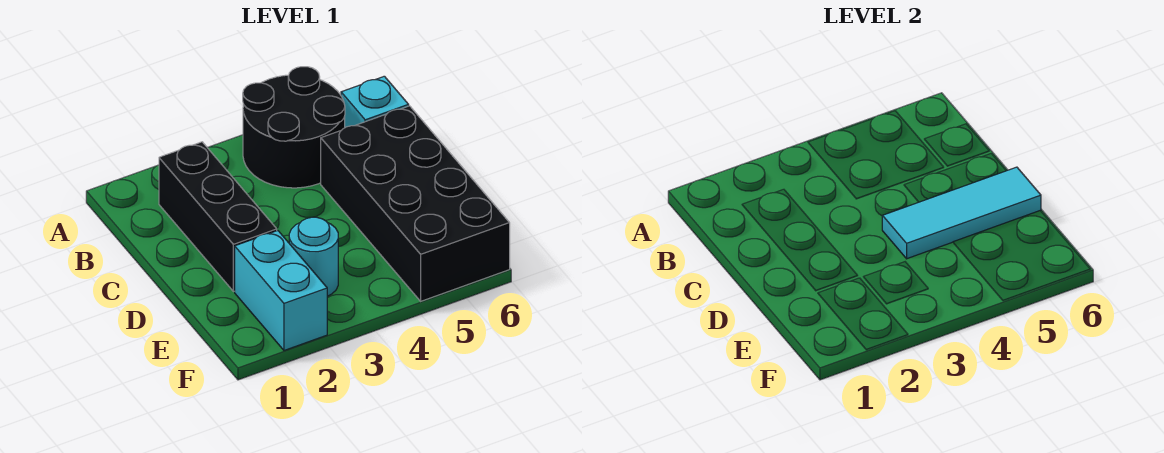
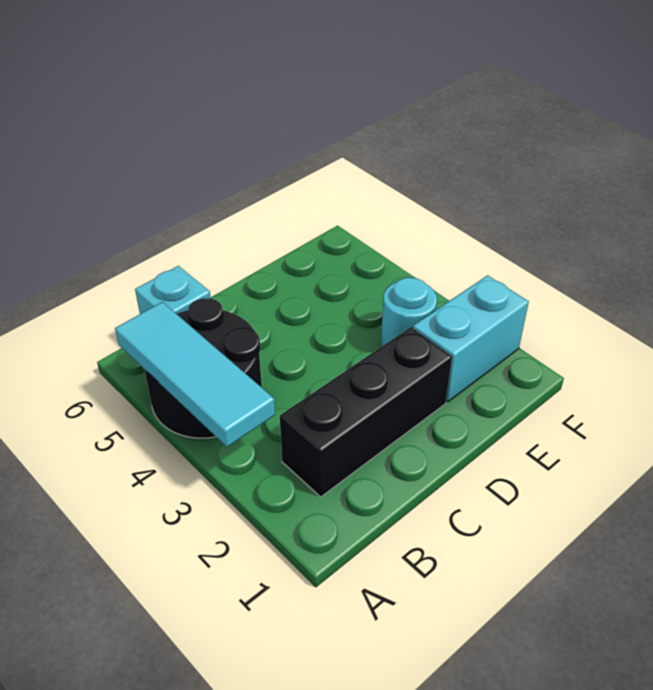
black 2x4 brick [321,106,510,301] -> none
cyan 1x3 tile [882,167,1041,259] -> cyan 1x3 tile moved to [115,302,275,447]

